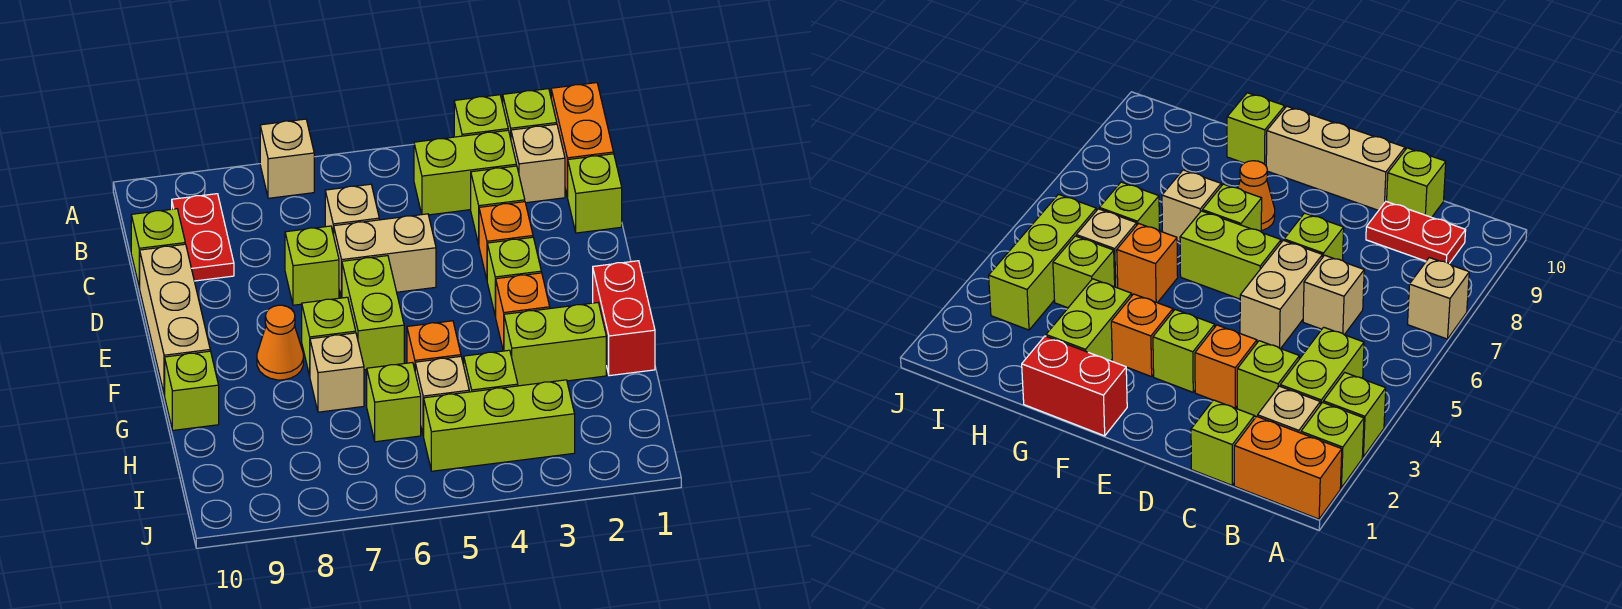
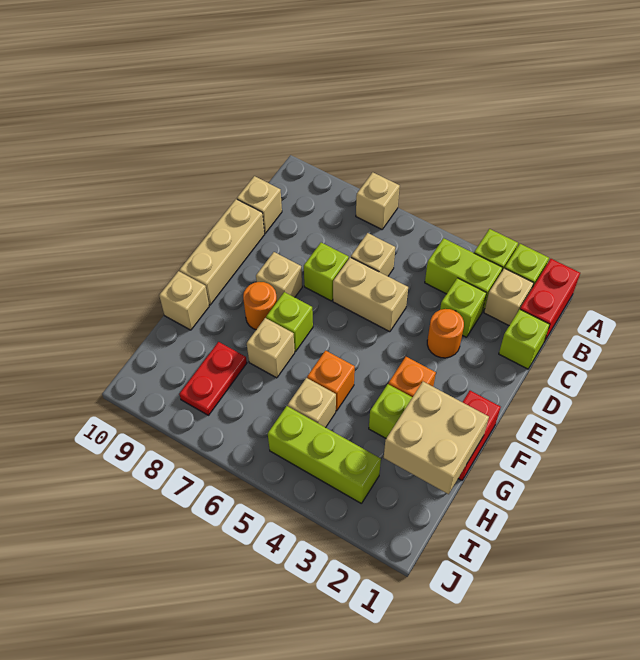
orange 1x2 brick [551,83,614,197] -> red 1x2 brick [520,259,580,342]
red 1x2 plate [172,194,234,281] -> red 1x2 plate moved to [179,342,247,415]
lime 1x1 brick [131,209,185,288] -> tan 1x1 brick [237,176,282,233]
orange 1x1 brick [479,202,533,279] -> orange 1x1 round brick [427,309,464,358]
lime 1x1 brick [487,237,541,316] -> none
lime 1x2 brick [342,256,404,370] -> none
none -> tan 1x1 brick [256,252,302,301]
orange 1x1 cone [257,305,303,380] -> orange 1x1 round brick [243,282,277,330]
none -> tan 2x2 brick [384,382,489,494]
lime 1x1 brick [165,351,219,430] -> tan 1x1 brick [159,271,209,330]
lime 1x1 brick [464,350,518,392] -> none
lime 1x1 brick [367,363,421,442] -> none

